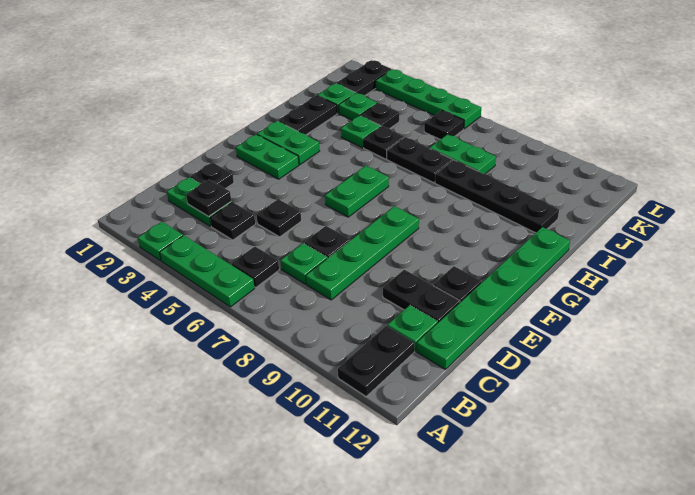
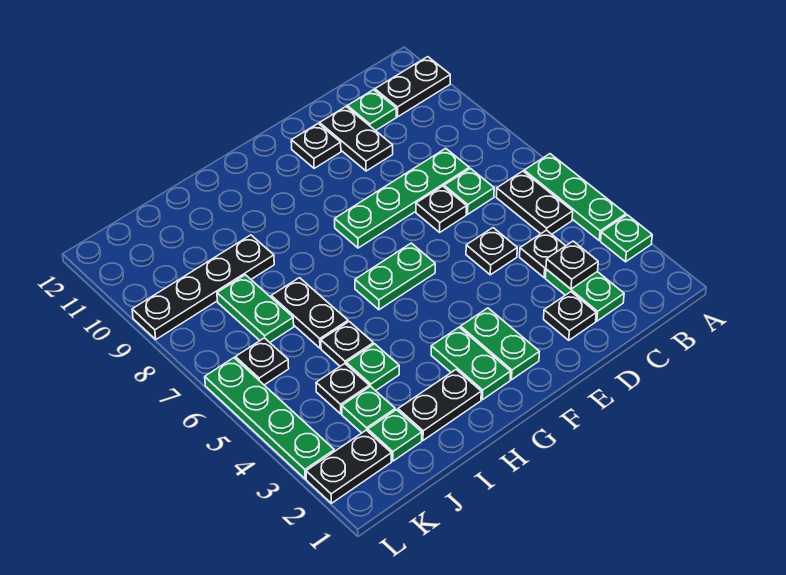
black 1x1 plate [231,247,279,288] -> black 1x2 plate [496,171,573,234]
green 1x6 plate [417,227,570,370] -> none
black 1x4 plate [435,160,559,233] -> black 1x4 plate turned to [132,235,274,339]

